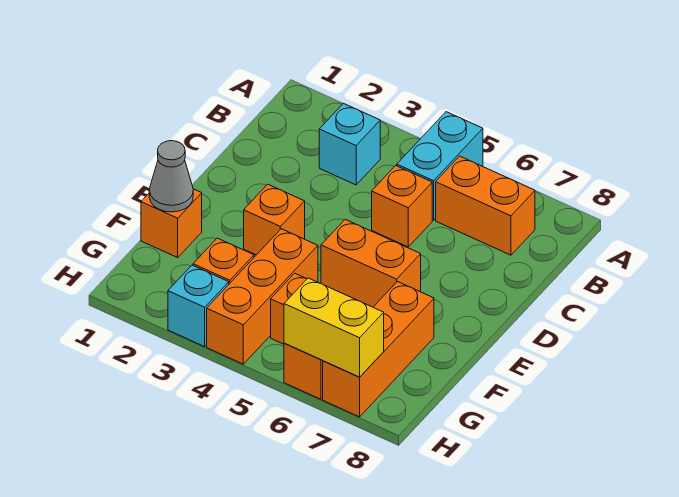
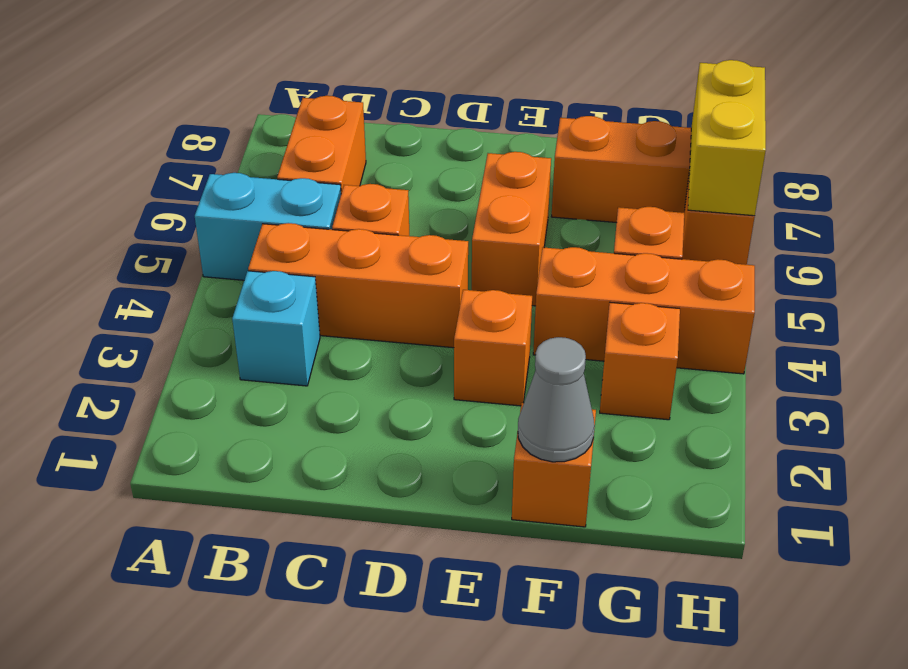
none -> orange 1x3 brick [248,223,468,348]
cyan 1x1 brick [168,265,229,347] -> none

